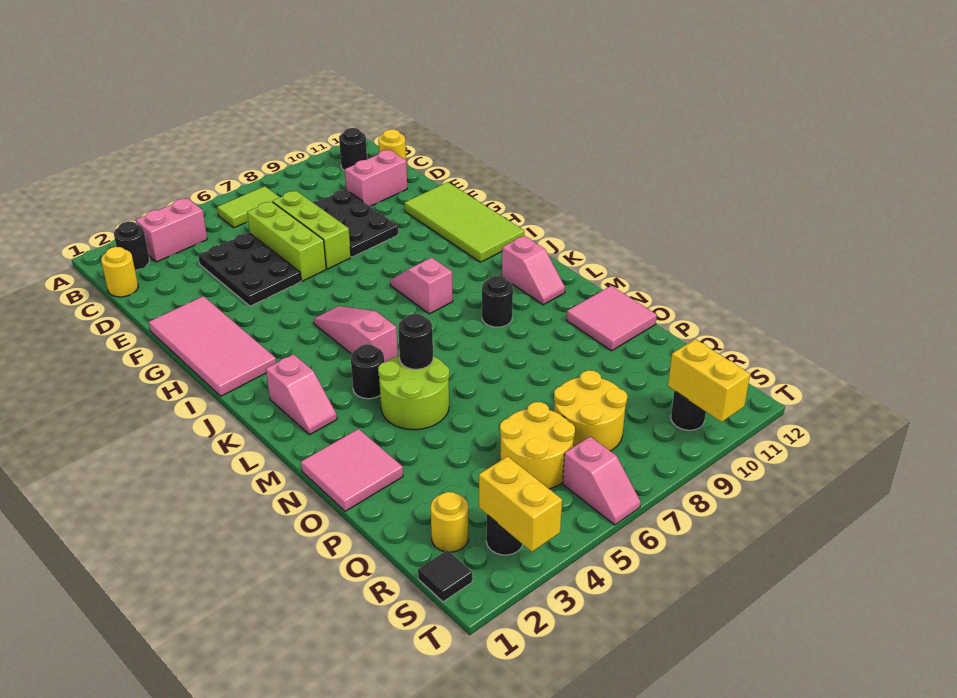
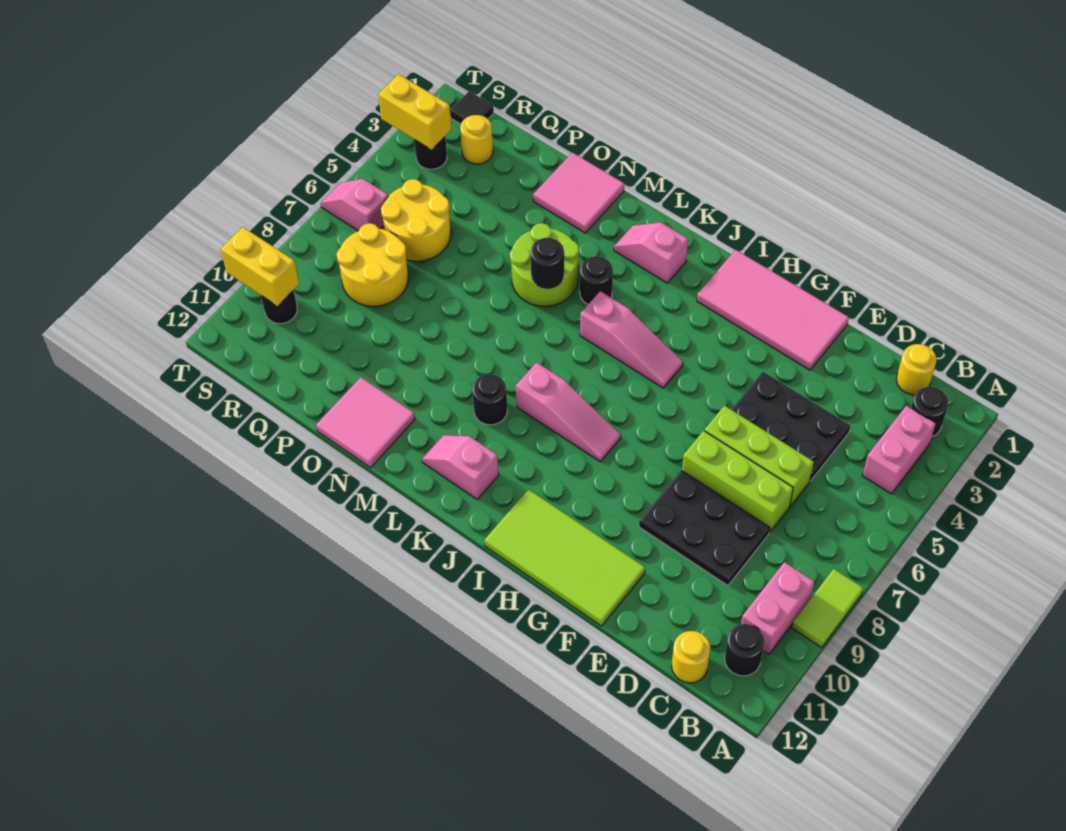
lime 1x2 tile [217,186,280,228] -> lime 1x2 tile moved to [792,569,864,648]
pink 1x2 brick [345,150,407,206] -> pink 1x2 brick moved to [741,562,814,654]
pink 1x2 slope [390,258,453,314] -> pink 1x3 slope [516,362,621,462]

